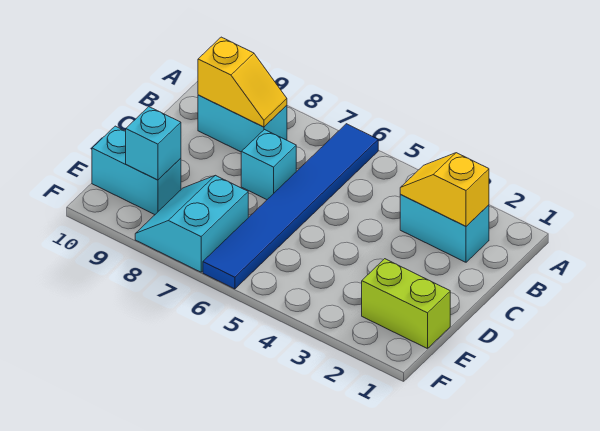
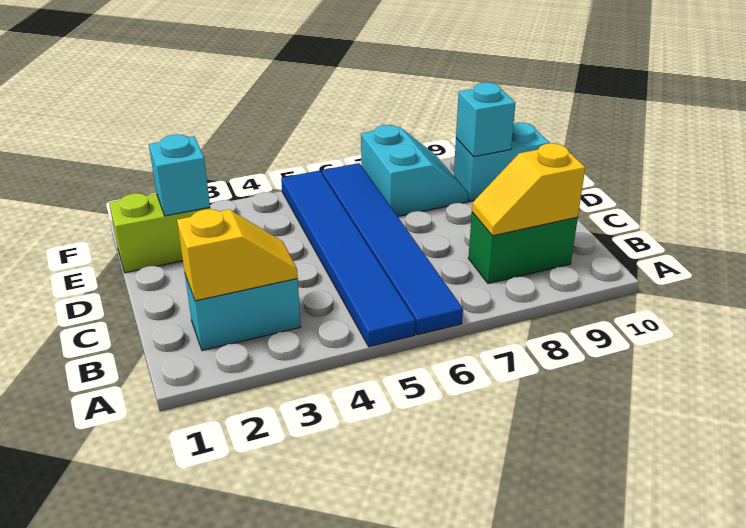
none -> blue 1x6 tile [281,171,415,347]
cyan 1x2 brick [198,95,287,152] -> green 1x2 brick [468,212,578,284]
cyan 1x1 brick [241,130,296,200] -> cyan 1x1 brick moved to [149,134,210,216]

